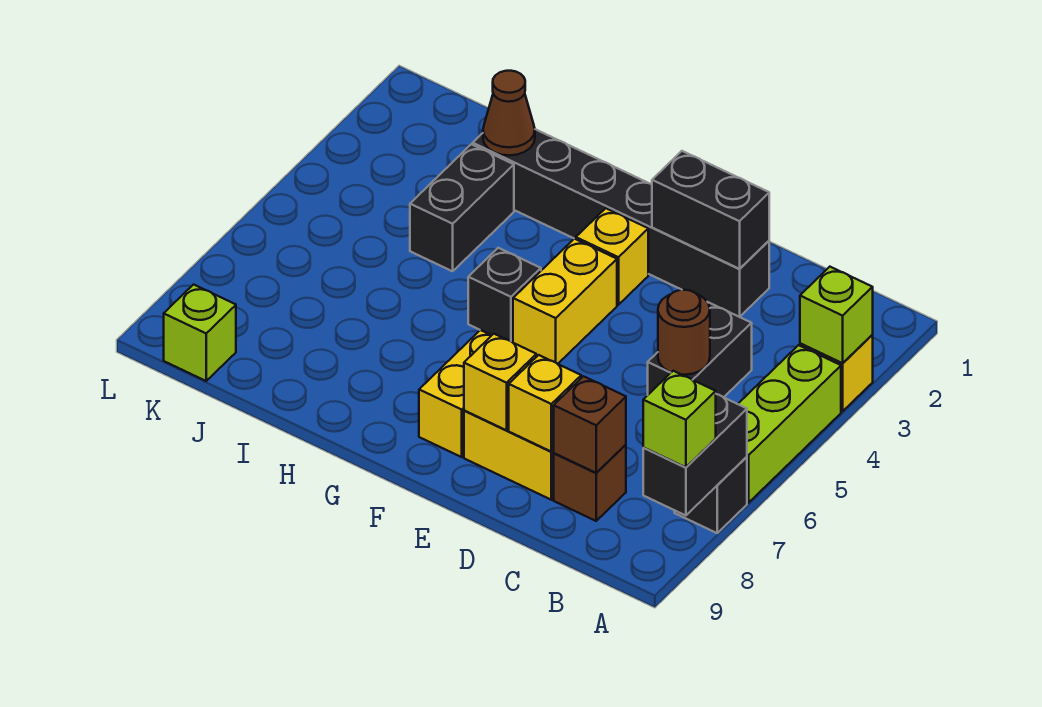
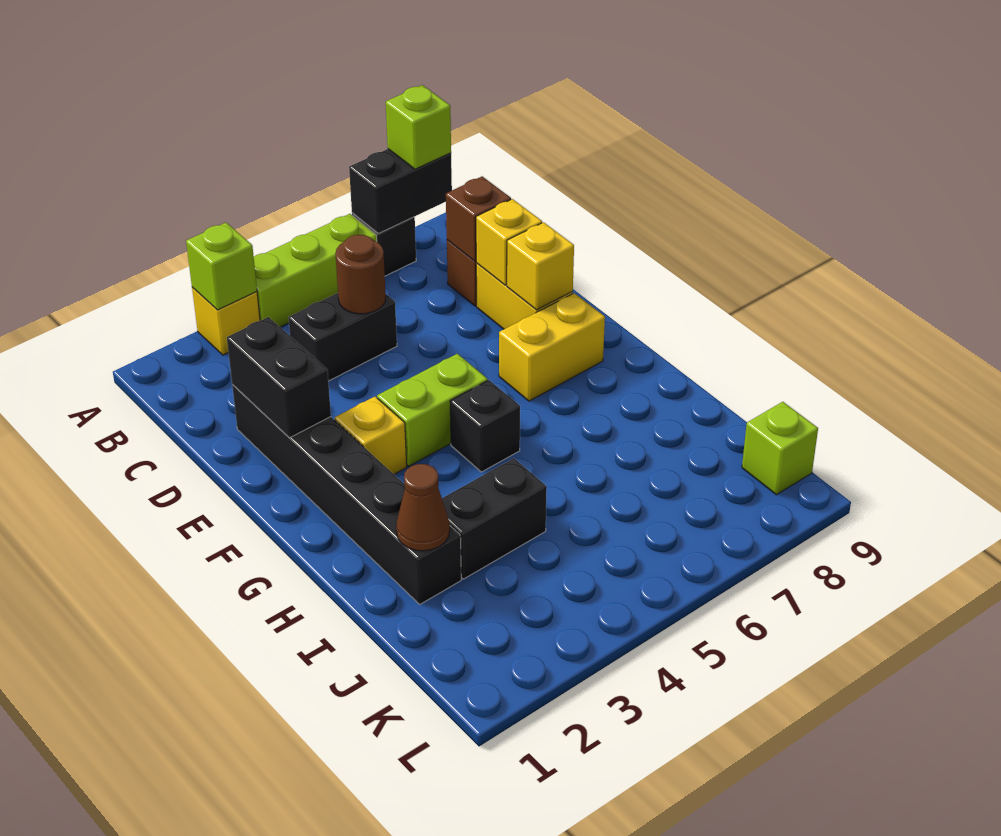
yellow 1x2 brick [513,239,617,364] -> lime 1x2 brick [377,354,488,466]

